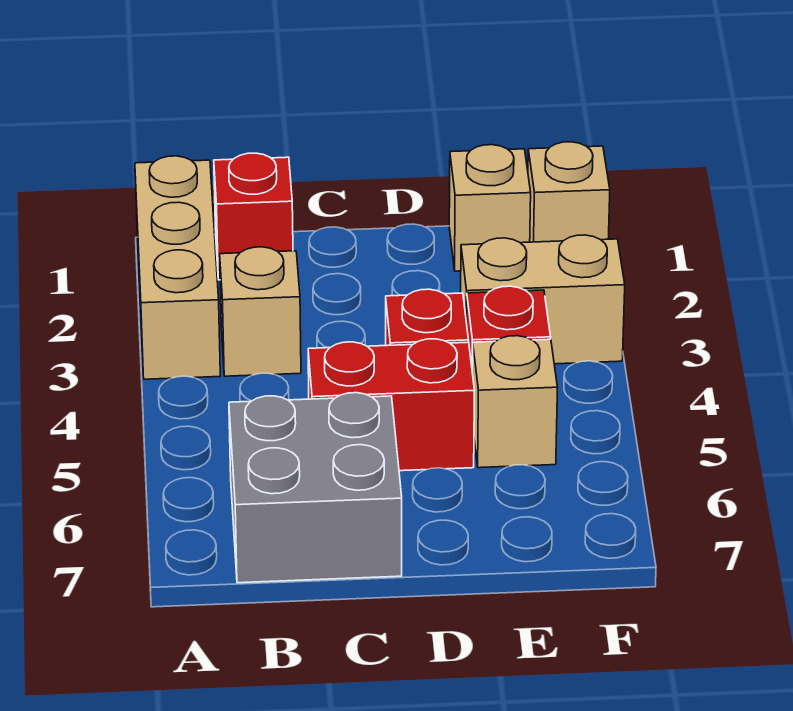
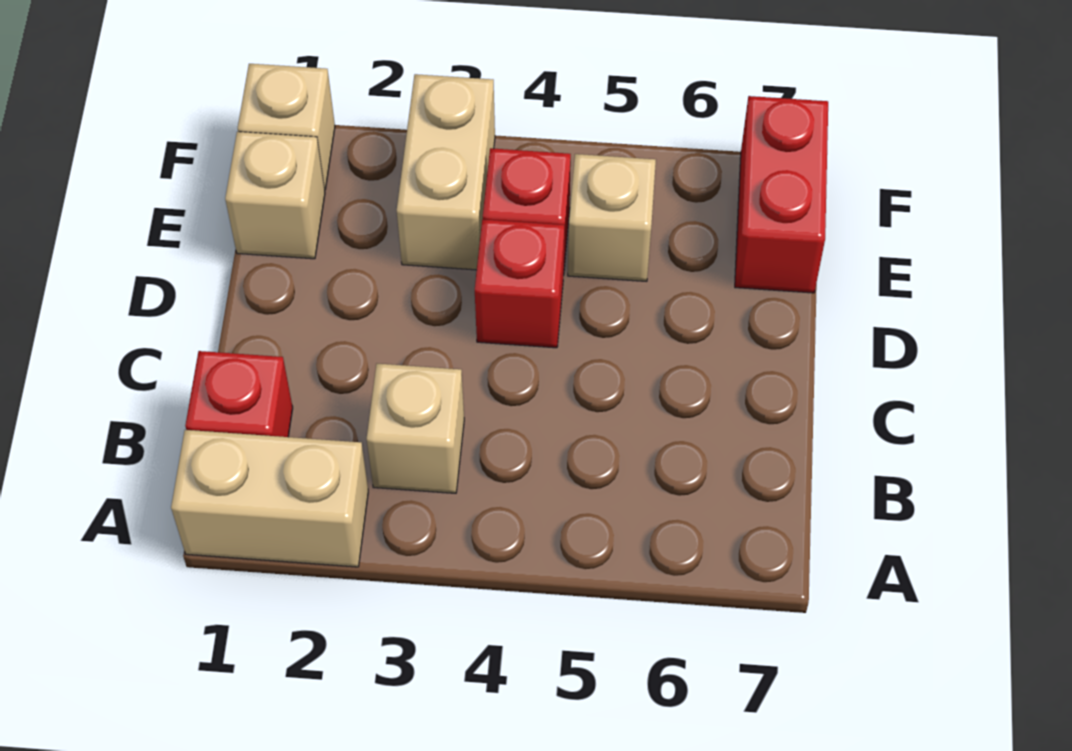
tan 1x3 brick [135,156,220,379] -> tan 1x2 brick [171,430,368,567]
grey 2x2 brick [229,393,402,583] -> none
red 1x2 brick [308,339,475,471] -> red 1x2 brick moved to [735,96,828,293]

